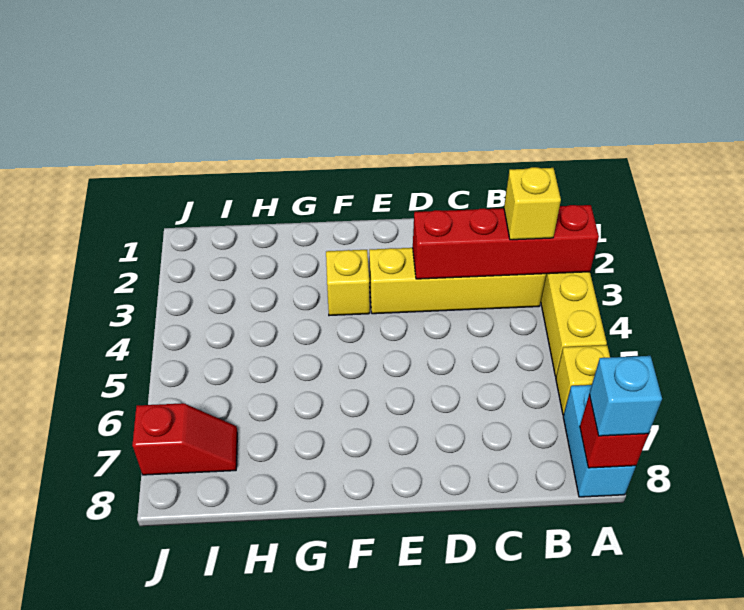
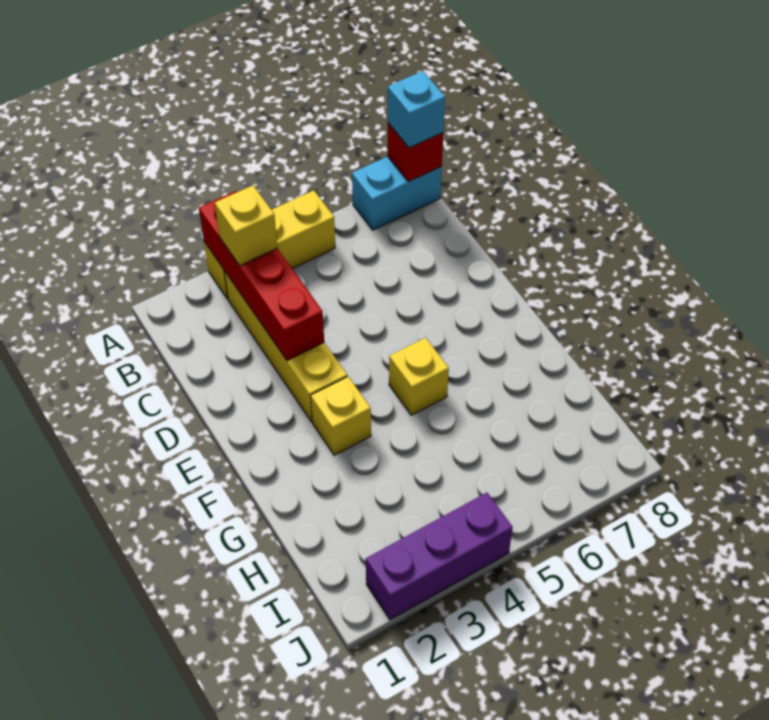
yellow 1x1 brick [556,345,610,415] -> yellow 1x1 brick moved to [389,338,449,415]
red 1x2 slope [132,403,237,475] -> none
none -> purple 1x3 brick [366,493,513,620]

